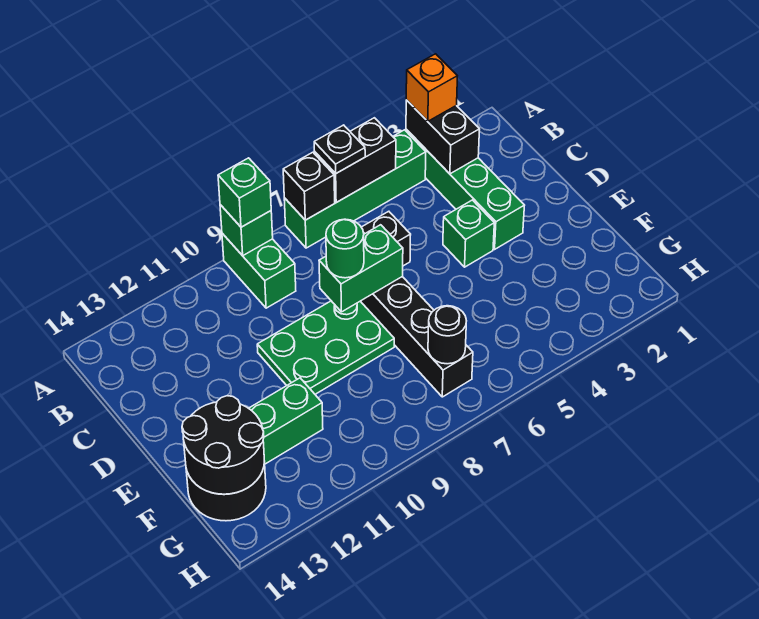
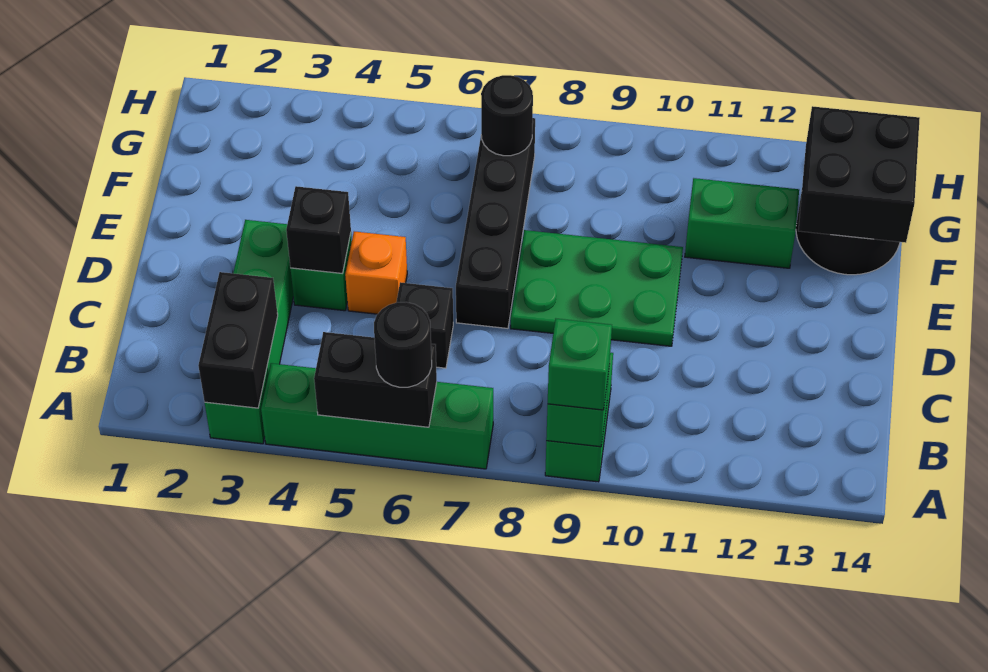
orange 1x1 brick [406,54,457,121] -> orange 1x1 brick moved to [345,231,407,314]
black 1x1 plate [314,125,365,174] -> black 1x1 round brick [374,302,432,387]
black 1x1 brick [283,152,335,220] -> black 1x1 brick moved to [286,186,351,274]
green 1x2 brick [319,225,403,312] -> none
green 1x1 round brick [326,219,364,278] -> none
black 2x2 round brick [182,396,265,494] -> black 2x2 brick [798,106,920,243]

